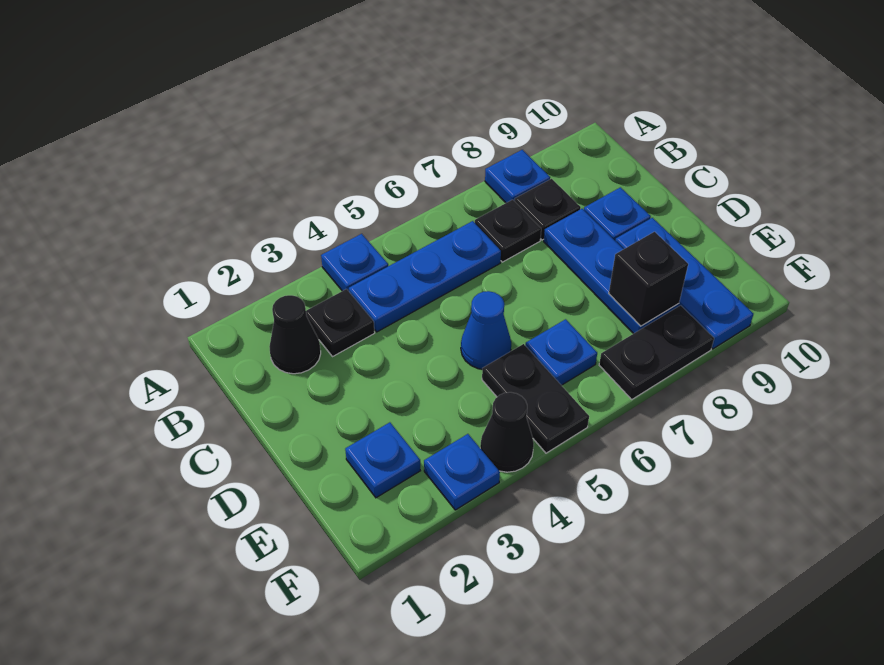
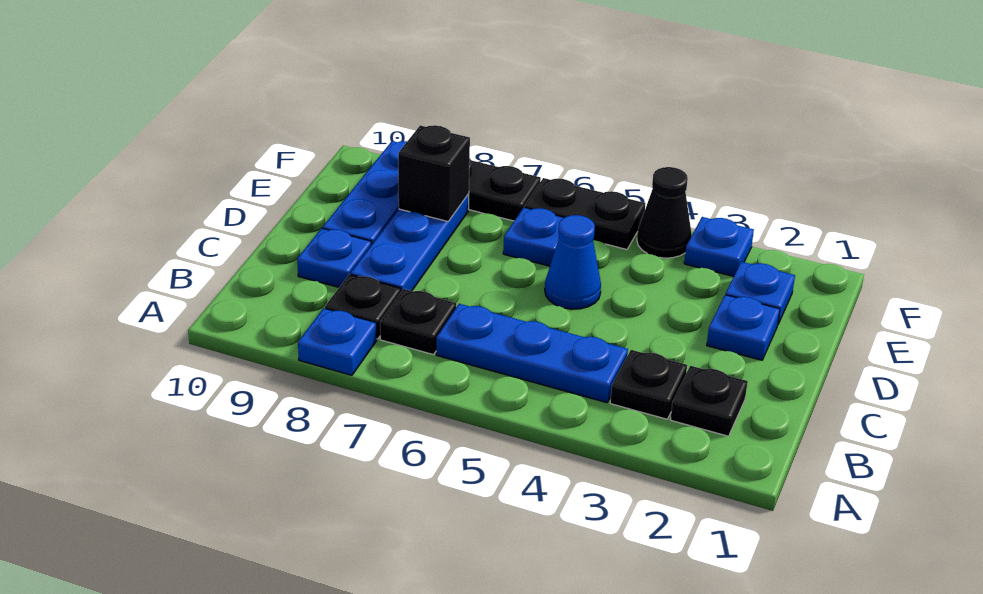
blue 1x1 plate [321,234,388,291] -> blue 1x1 plate moved to [707,295,780,360]
black 1x1 cone [269,295,321,374] -> black 1x1 plate [670,366,748,436]
black 1x2 plate [482,344,589,453] -> black 1x2 plate turned to [524,178,645,249]

